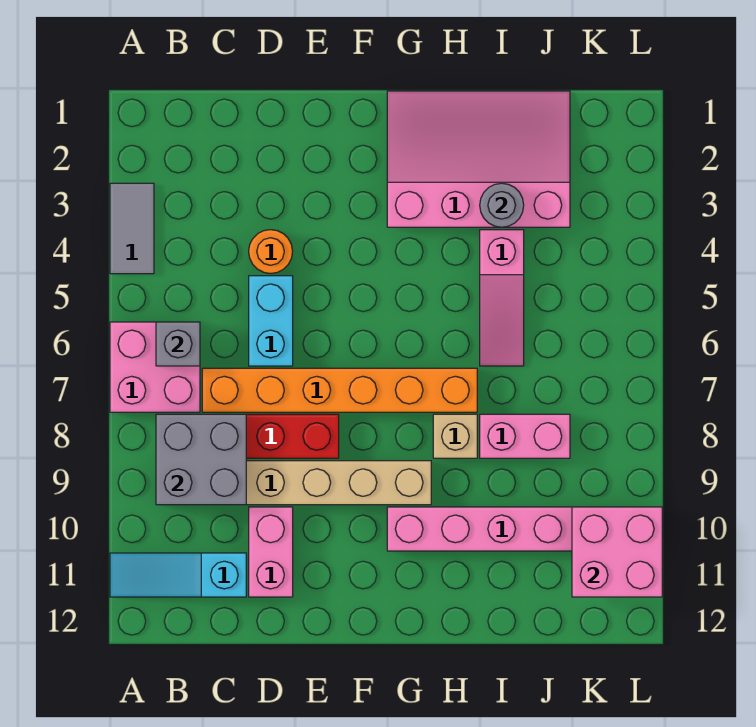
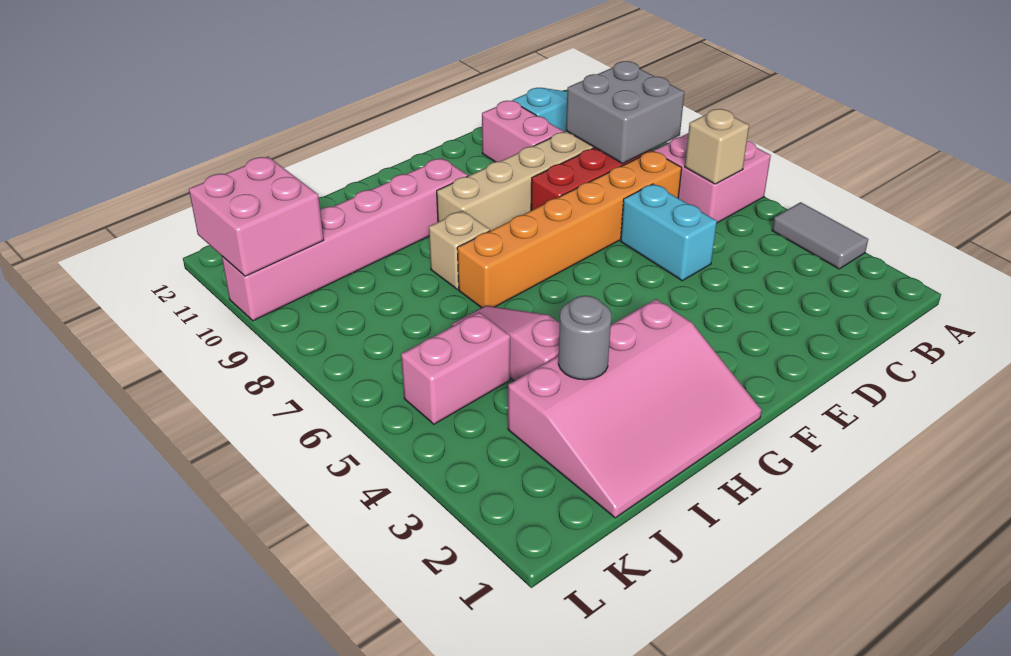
grey 1x1 brick [156,322,200,366] -> tan 1x1 brick [685,109,749,184]
orange 1x1 round brick [249,230,293,274] -> none
pink 1x2 brick [480,414,570,458] -> pink 1x2 brick moved to [401,312,510,424]

